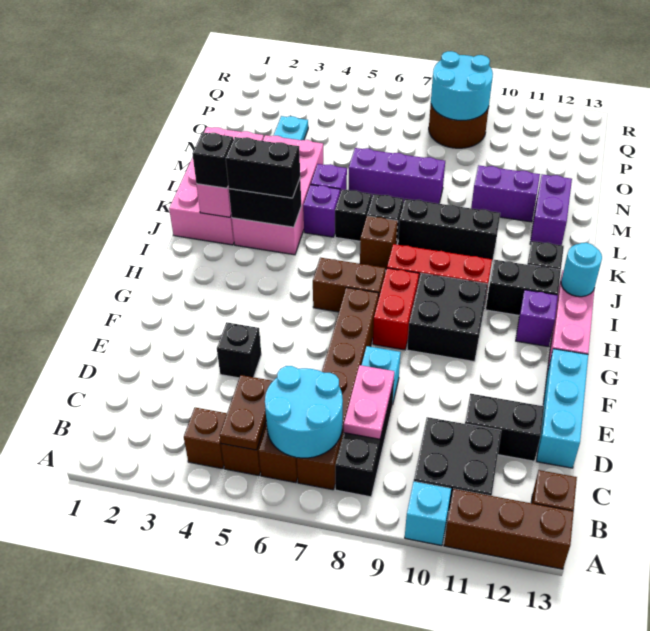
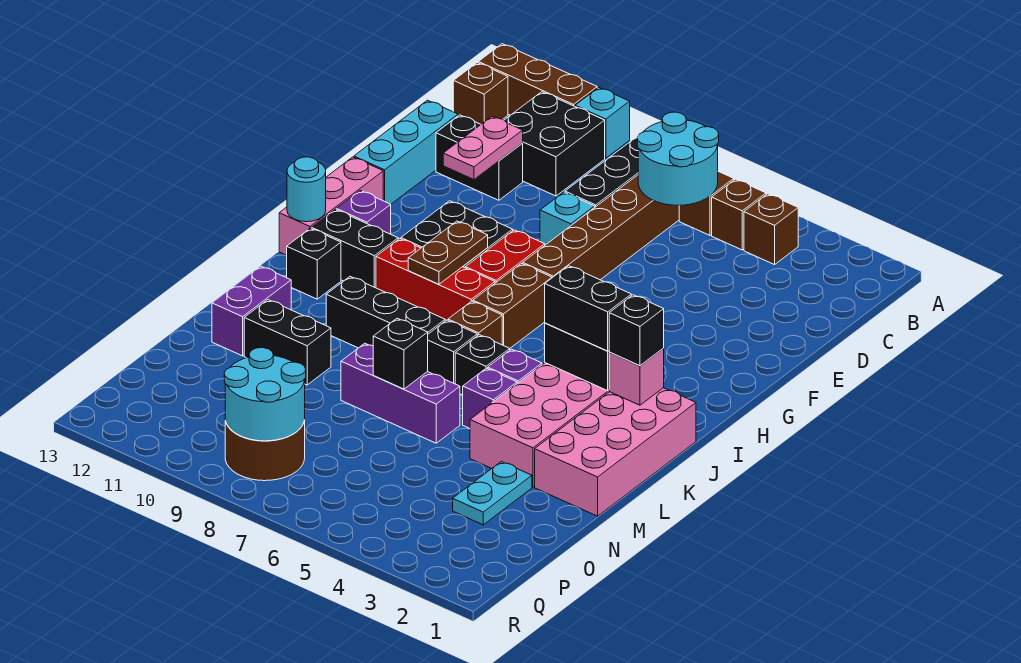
brown 1x2 plate [220,375,273,450] -> brown 1x2 plate moved to [408,221,488,284]
pink 1x2 plate [344,365,394,439] -> pink 1x2 plate moved to [443,116,523,180]
black 1x1 brick [217,322,261,378] -> black 1x1 brick moved to [373,318,428,389]
brown 1x2 brick [313,258,385,312] -> brown 1x2 brick turned to [473,263,552,349]
purple 1x2 brick [471,165,540,222] -> black 1x2 brick [244,300,331,385]

